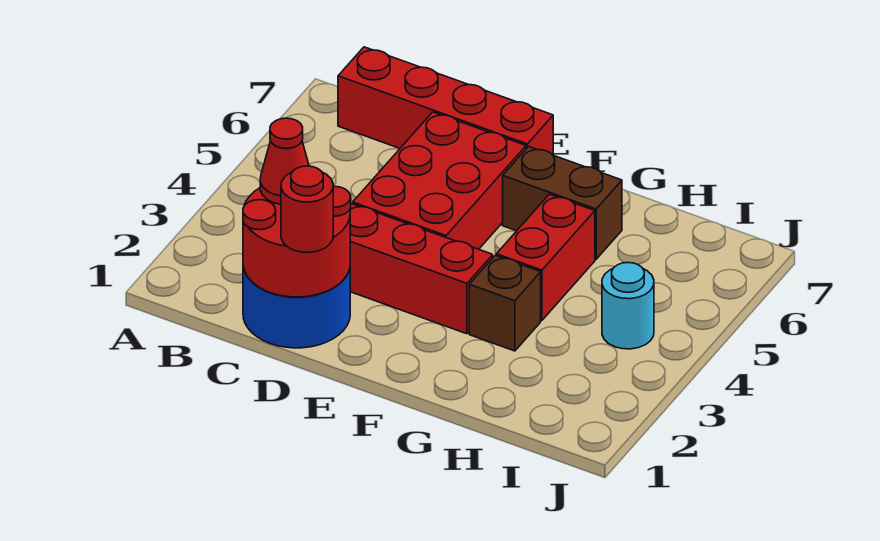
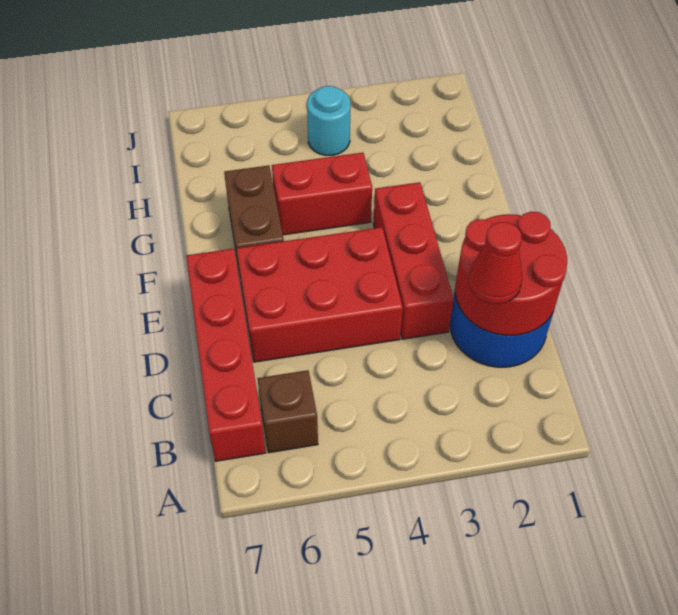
red 1x1 round brick [281,166,333,252] -> none
brown 1x1 brick [469,255,541,351] -> brown 1x1 brick moved to [257,370,318,453]

